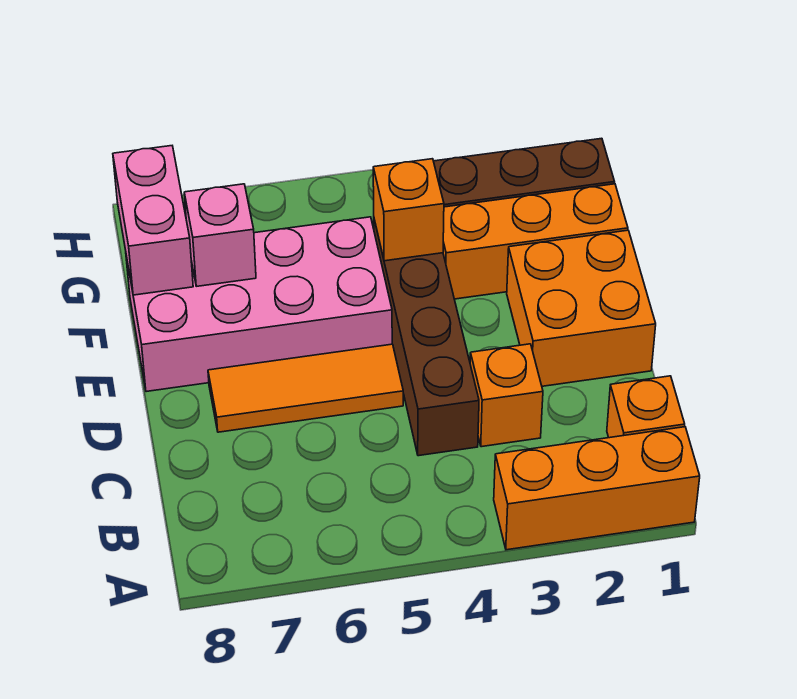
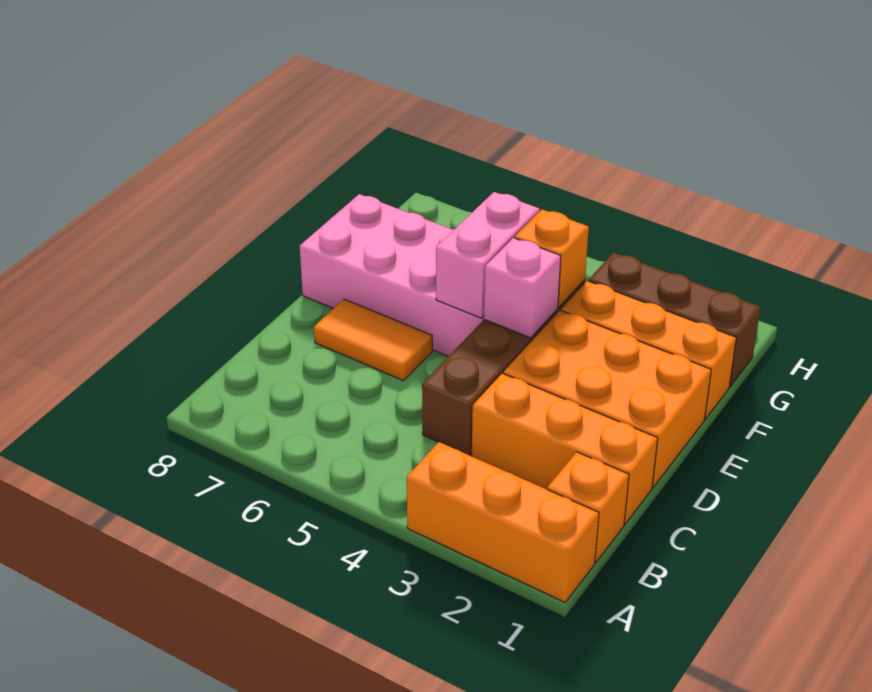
orange 1x1 brick [470,344,543,447] -> orange 1x3 brick [472,373,658,524]
orange 2x2 brick [507,230,656,386] -> orange 2x3 brick [503,310,711,487]
orange 1x3 tile [208,344,403,432] -> orange 1x2 tile [314,299,432,381]
pink 1x1 brick [184,184,256,286] -> pink 1x1 brick moved to [484,238,561,338]
pink 1x2 brick [113,146,193,295] -> pink 1x2 brick moved to [436,192,540,318]

